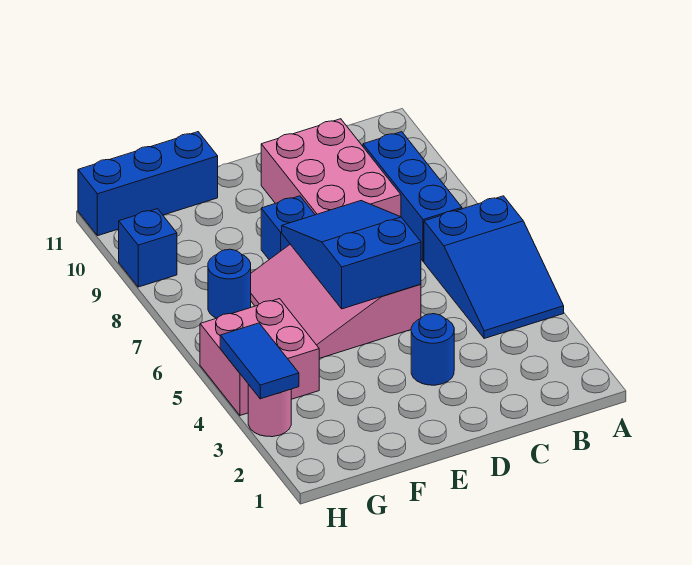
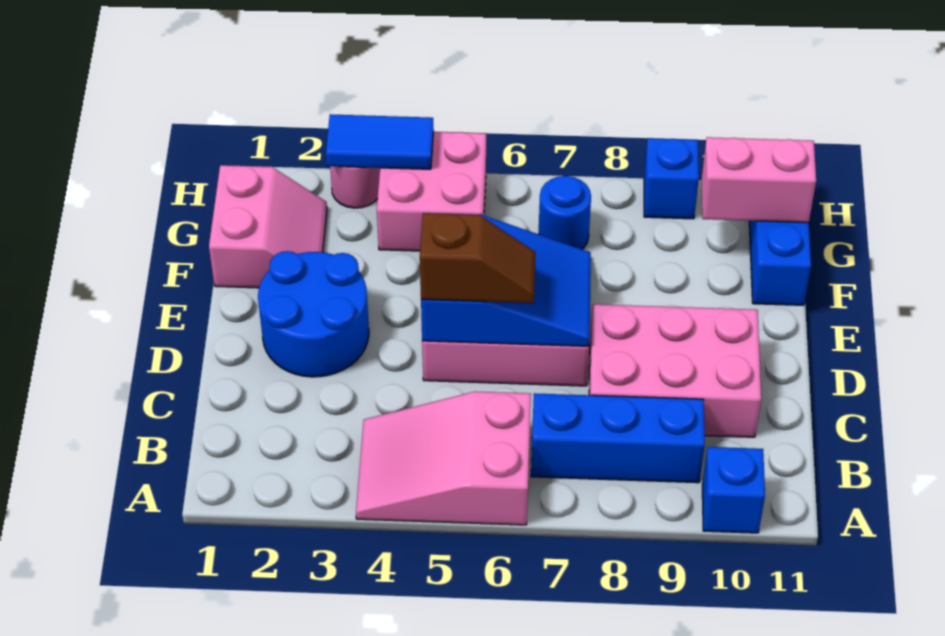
blue 2x3 slope [424,196,564,339] -> pink 2x3 slope [356,391,531,525]
blue 1x1 round brick [411,314,454,385] -> blue 2x2 round brick [258,251,369,377]
none -> brown 1x2 slope [420,213,536,303]
blue 1x1 brick [261,196,315,260] -> blue 1x1 brick moved to [702,447,765,533]
none -> pink 2x2 slope [209,165,327,288]
none -> pink 1x2 brick [702,137,816,222]

